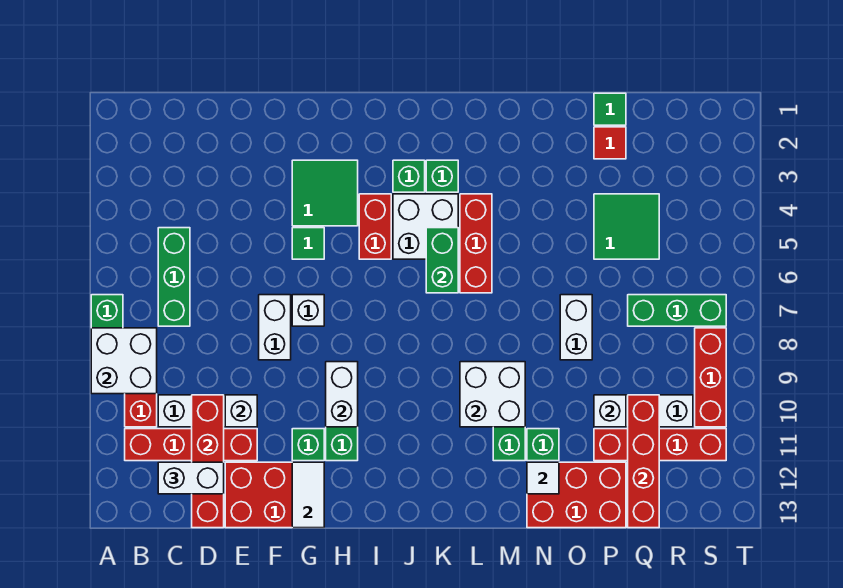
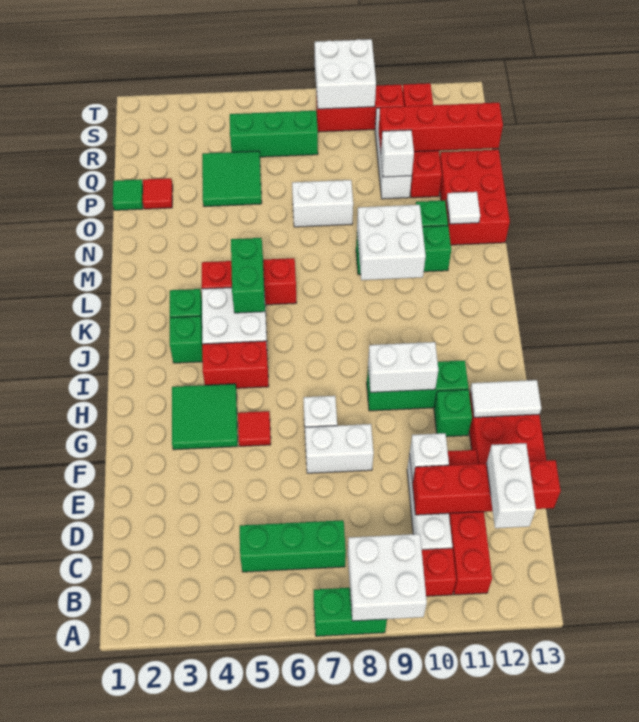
green 1x1 tile [292,228,324,259] -> red 1x1 tile [238,411,271,446]
green 1x2 brick [426,228,458,293] -> green 1x2 brick turned to [231,238,265,313]
green 1x3 brick [628,295,726,326] -> green 1x3 brick turned to [230,111,318,157]
none -> white 2x2 brick [315,39,376,109]

